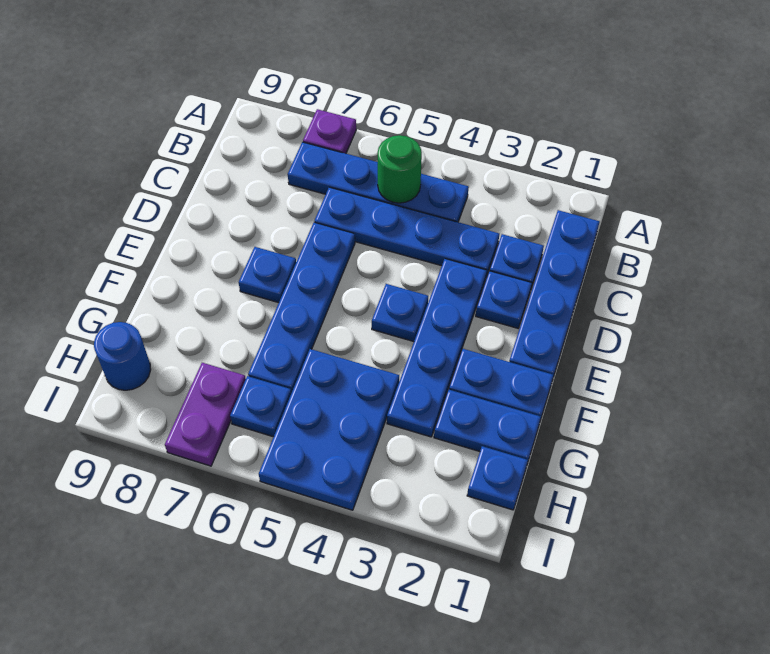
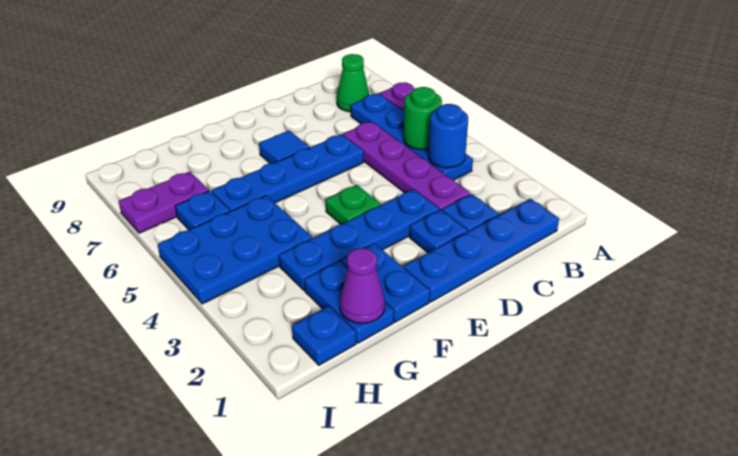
none -> green 1x1 cone [337,54,370,112]
blue 1x4 plate [314,187,499,278] -> purple 1x4 plate [343,121,470,210]
blue 1x1 plate [372,284,428,342] -> green 1x1 plate [326,185,381,224]
blue 1x1 plate [239,247,296,303] -> blue 1x1 tile [259,130,310,163]
none -> purple 1x1 cone [340,248,385,323]
blue 1x1 round brick [94,322,151,390] -> blue 1x1 round brick moved to [428,104,468,168]

